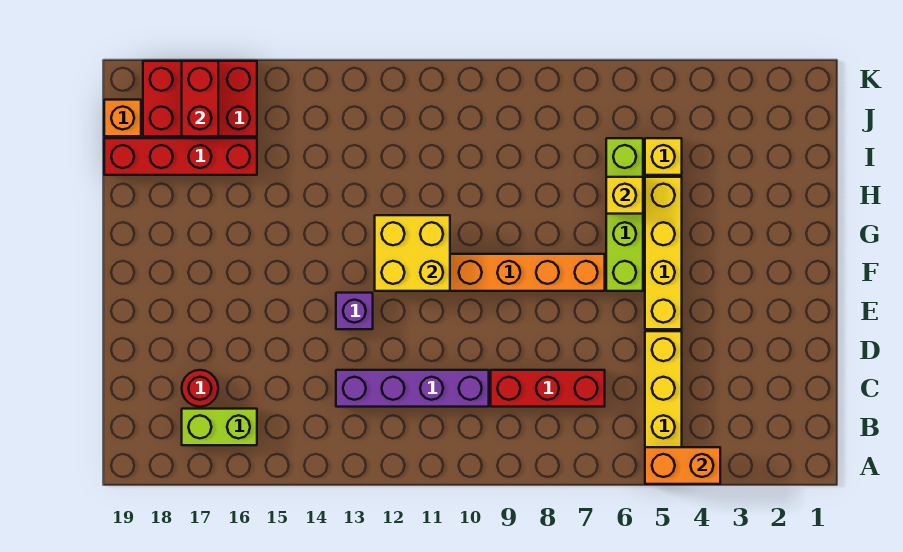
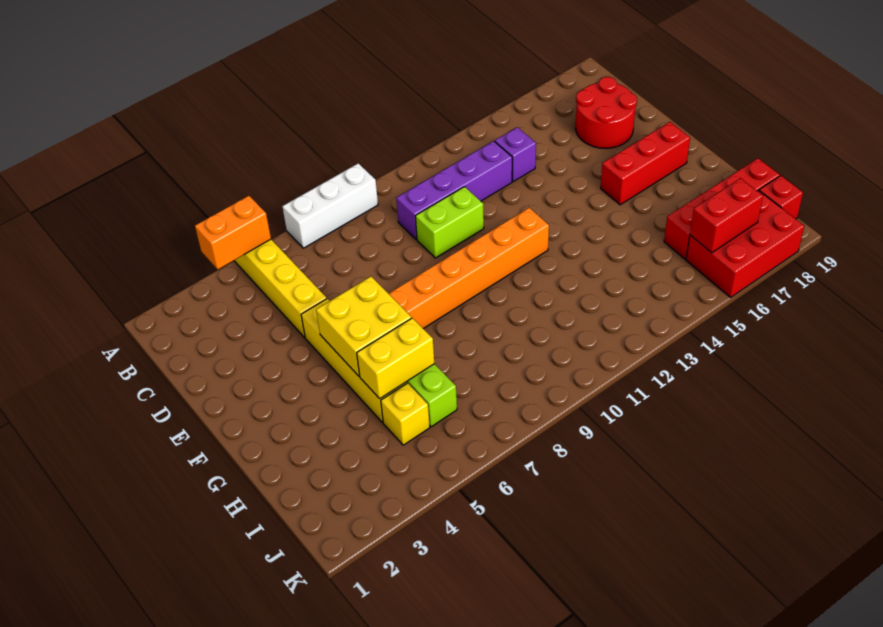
none -> white 1x3 brick [282,163,378,248]
lime 1x2 brick [182,409,257,445] -> lime 1x2 brick moved to [415,187,484,258]
red 1x3 brick [491,370,605,407] -> red 1x3 brick moved to [601,122,690,205]
red 1x1 round brick [182,370,218,407] -> red 2x2 round brick [576,77,637,148]
purple 1x1 brick [336,293,373,329] -> purple 1x1 brick moved to [495,127,536,181]
yellow 2x2 brick [375,215,450,291] -> yellow 2x2 brick moved to [316,276,411,376]
yellow 1x1 brick [606,177,643,214] -> yellow 1x2 brick [357,318,434,399]
red 1x2 brick [182,61,218,136] -> red 1x2 brick turned to [690,178,763,253]
orange 1x1 brick [104,100,141,136] -> red 1x1 brick [759,176,803,219]

